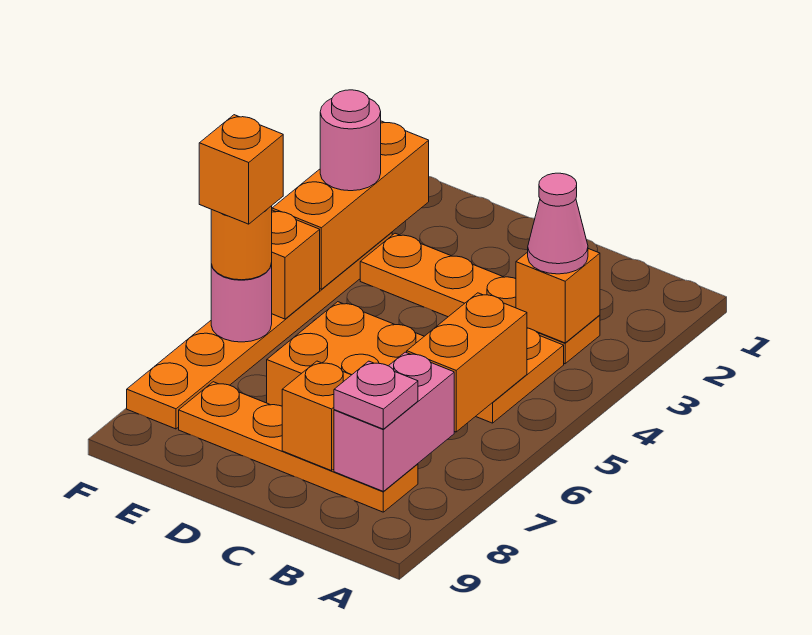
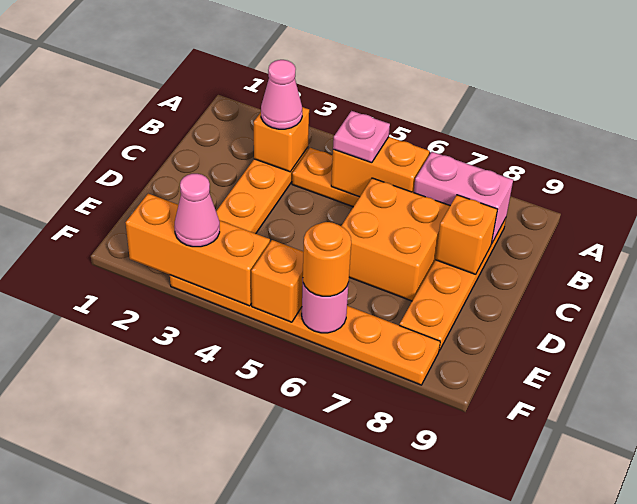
pink 1x1 plate [334,361,418,429] -> pink 1x1 plate moved to [333,111,390,163]
pink 1x1 round brick [320,90,381,191] -> pink 1x1 cone [174,174,220,247]
orange 1x1 brick [199,115,283,224] -> none

